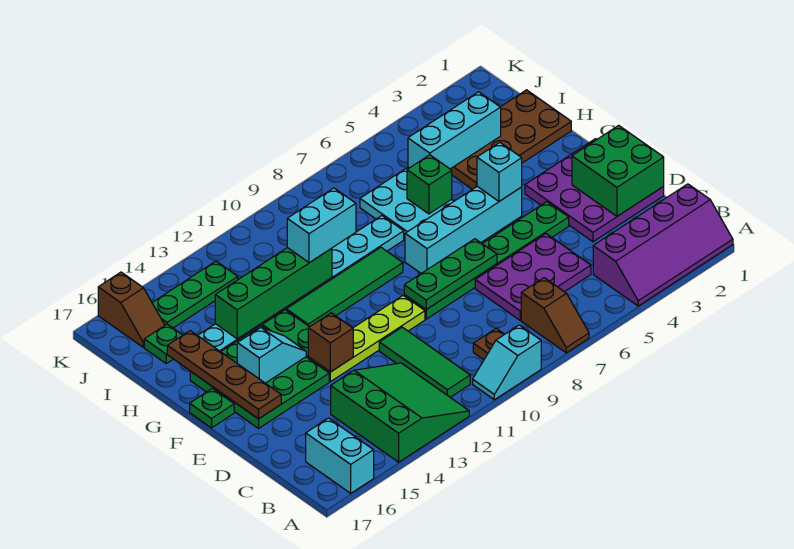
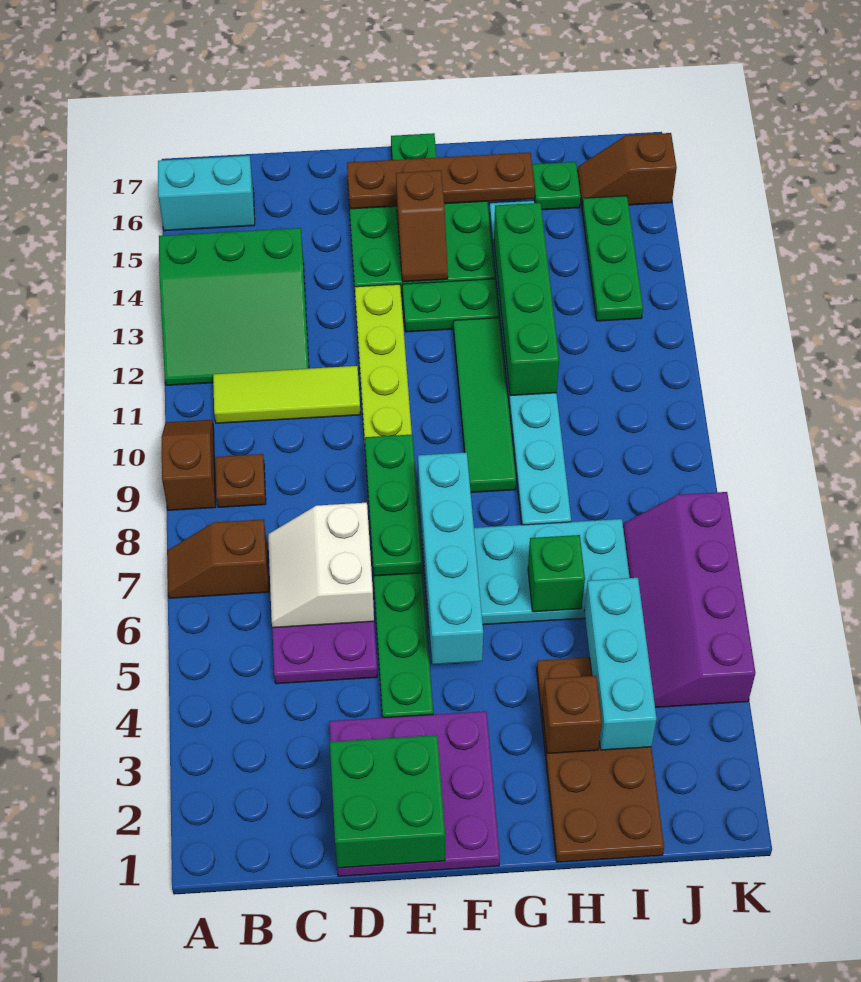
purple 2x4 slope [593,184,733,306] -> purple 2x4 slope moved to [623,492,755,707]
cyan 1x2 slope [473,325,541,400] -> brown 1x2 slope [161,420,216,510]
green 1x3 tile [379,327,470,397] -> lime 1x3 tile [213,366,360,423]
none -> white 2x2 slope [268,503,374,628]
brown 1x1 brick [308,313,353,372] -> brown 1x1 brick moved to [542,676,602,754]
cyan 1x1 brick [477,142,522,201] -> none
cyan 1x2 slope [237,328,306,383] -> brown 1x2 slope [396,170,448,282]
cyan 1x2 brick [287,188,356,263] -> none

